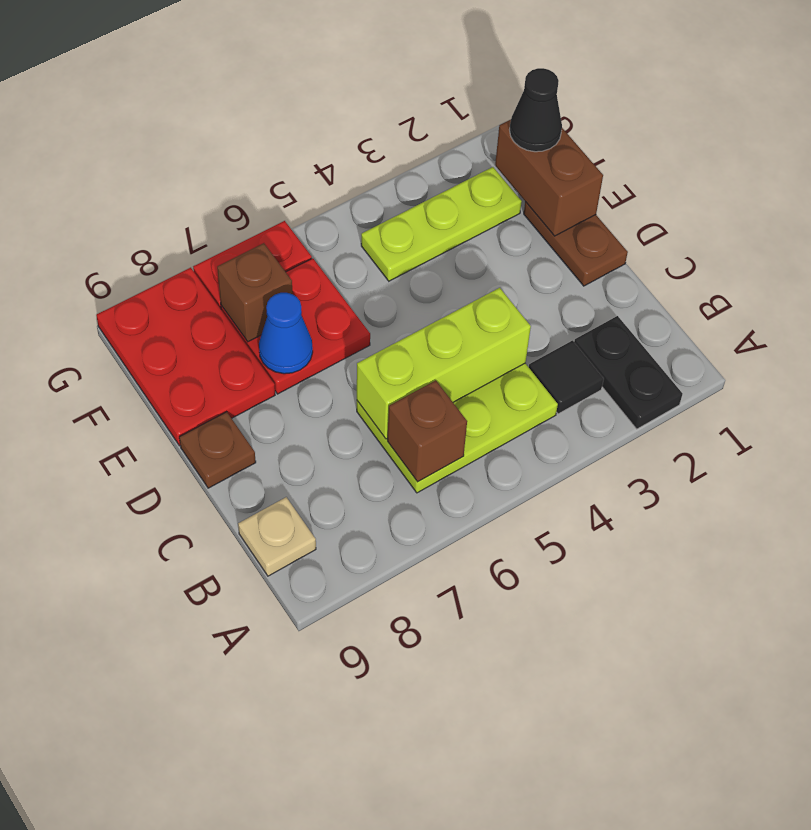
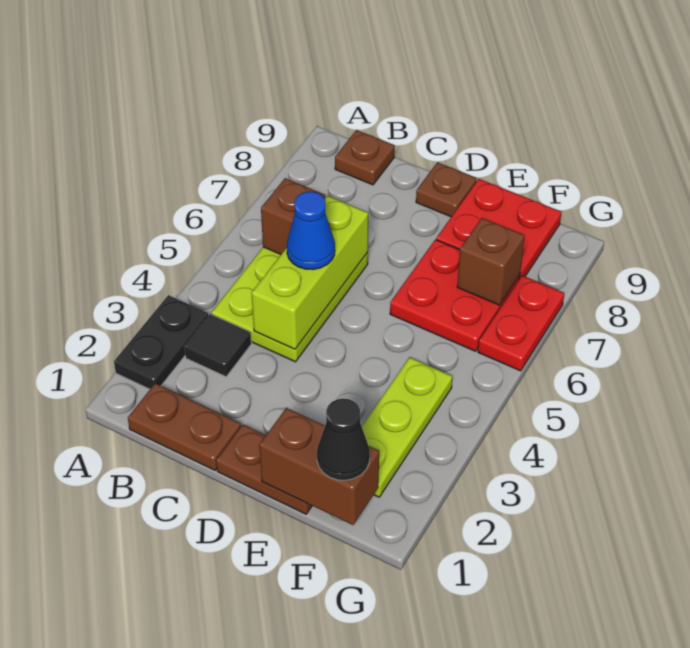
black 1x2 plate [574,316,683,429] -> black 1x2 plate turned to [114,295,208,389]
none -> brown 1x2 plate [128,383,241,470]
tan 1x1 plate [238,497,316,576] -> brown 1x1 plate [335,130,395,185]
blue 1x1 cone [259,293,313,374] -> blue 1x1 cone moved to [287,191,335,270]
red 2x3 plate [96,268,275,446] -> red 2x2 plate [436,179,561,279]

